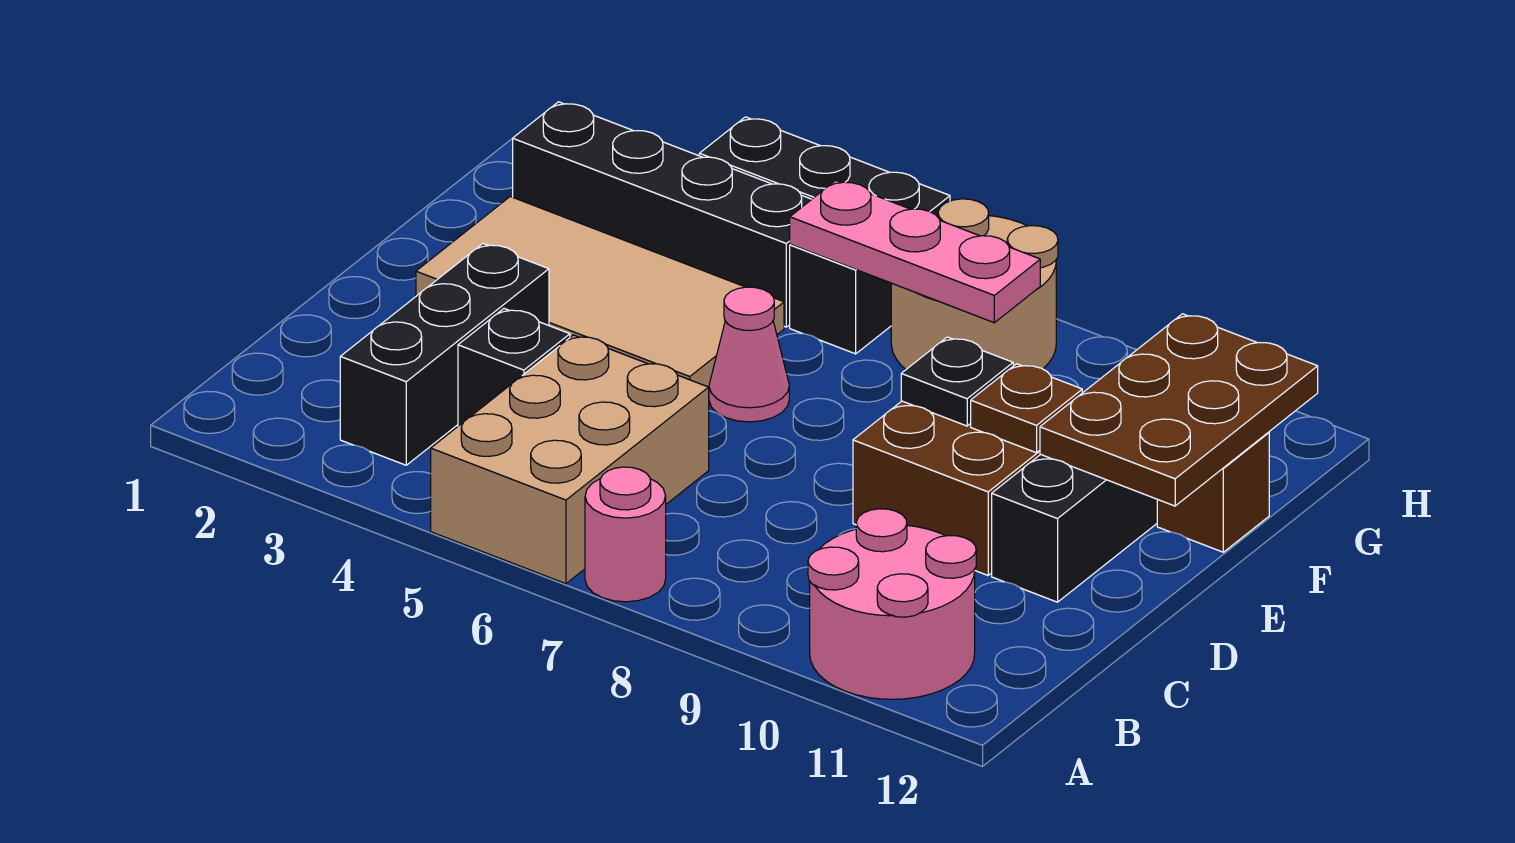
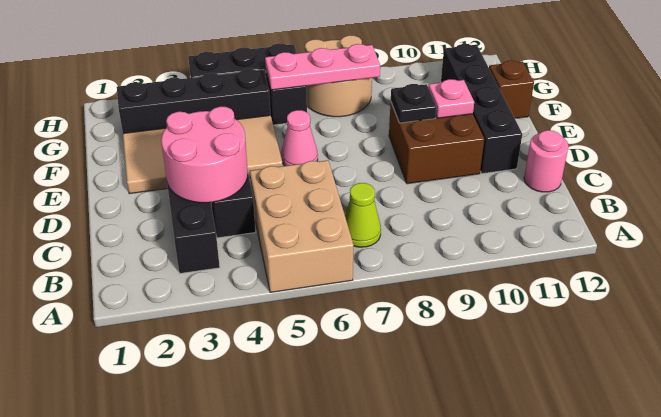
pink 1x1 round brick [585,467,666,602] -> pink 1x1 round brick moved to [524,130,568,192]
pink 2x2 round brick [808,509,976,699] -> pink 2x2 round brick moved to [161,107,248,203]
none -> lime 1x1 cone [345,183,381,247]
brown 1x1 plate [971,364,1082,453] -> pink 1x1 plate [428,79,474,118]
brown 2x3 plate [1040,314,1318,506] -> none

